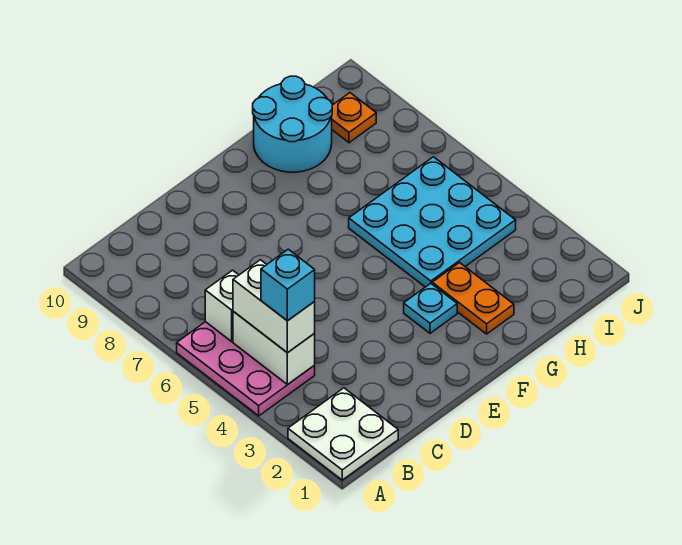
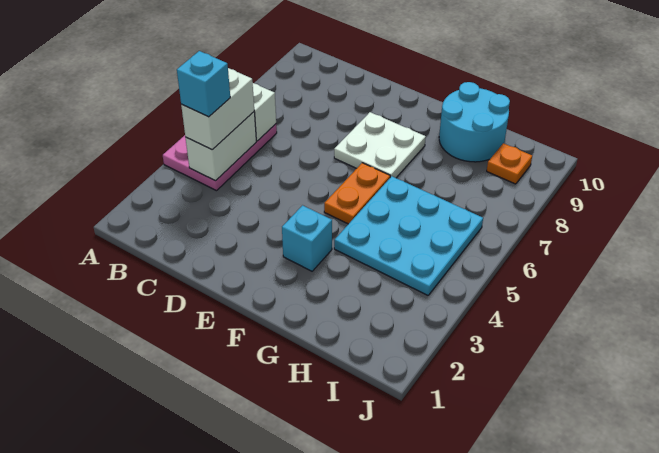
white 2x2 plate [288,388,398,480] -> white 2x2 plate moved to [334,112,426,178]
cyan 1x1 plate [404,283,457,333] -> cyan 1x1 brick [282,205,332,271]
orange 1x2 plate [432,263,514,334] -> orange 1x2 plate moved to [324,163,390,224]

